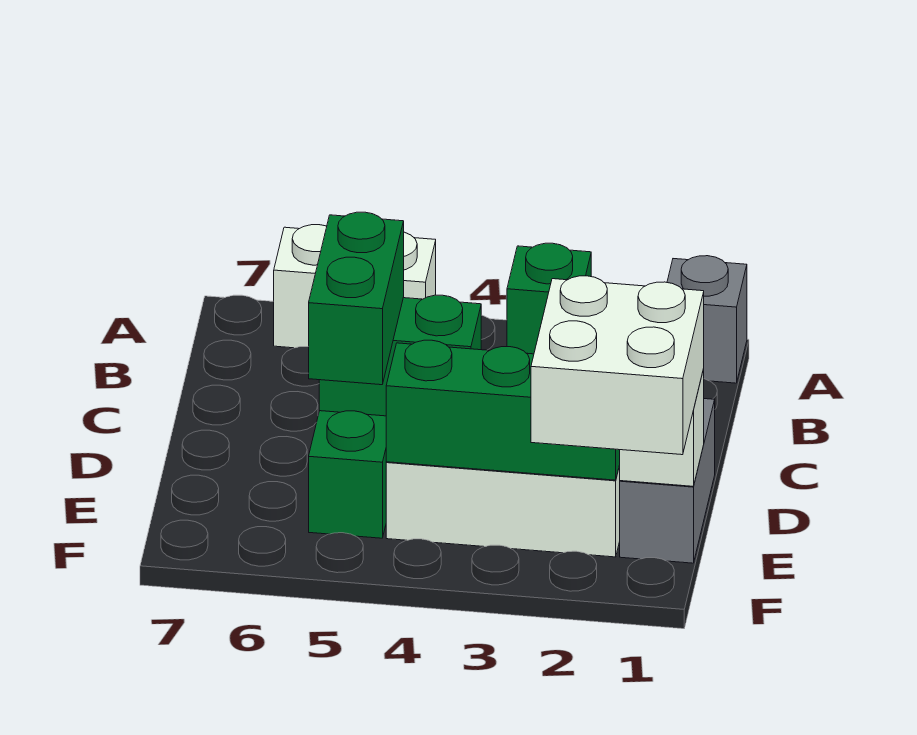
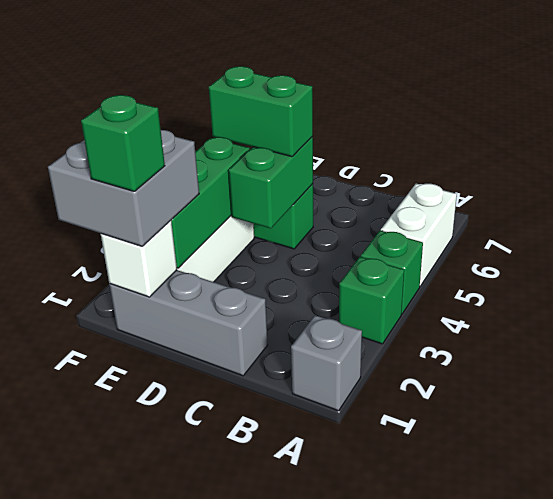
none -> green 1x1 brick [361,231,423,314]
grey 1x2 brick [620,399,715,563] -> grey 1x3 brick [109,270,268,376]
white 2x2 brick [531,276,704,455] -> grey 2x2 brick [48,130,199,246]
none -> green 1x1 brick [81,95,165,191]

